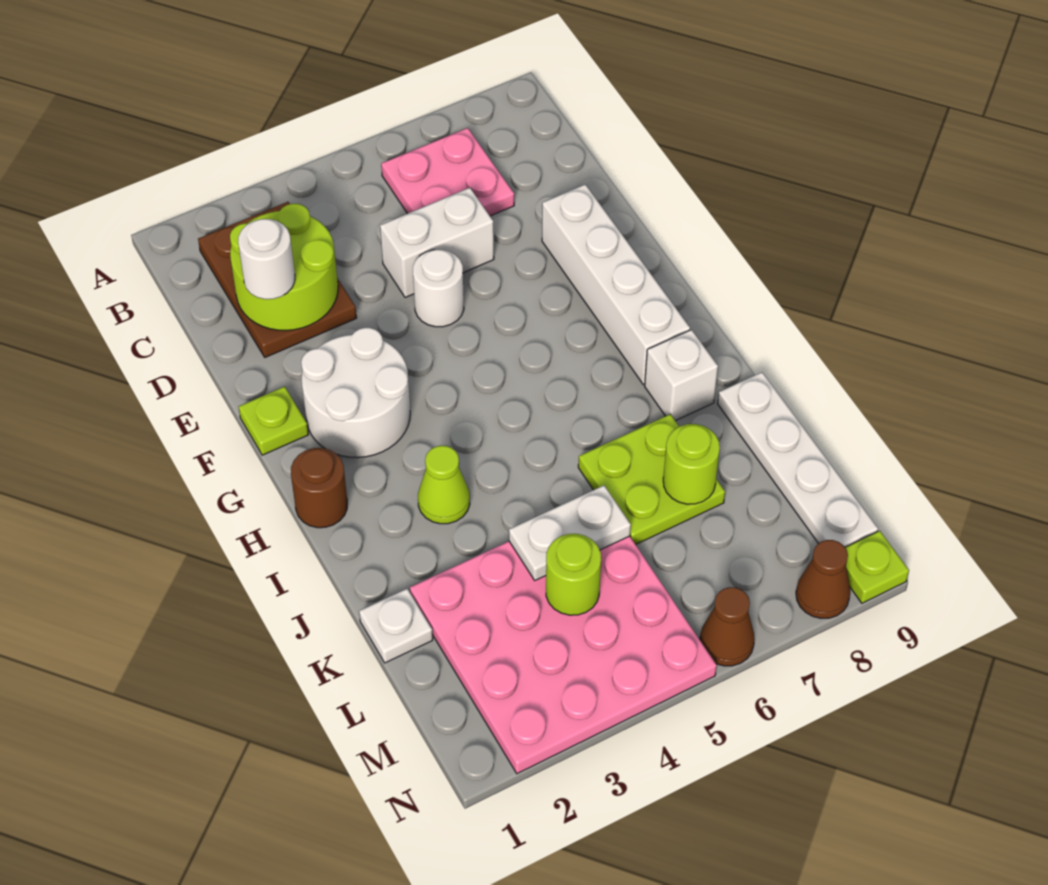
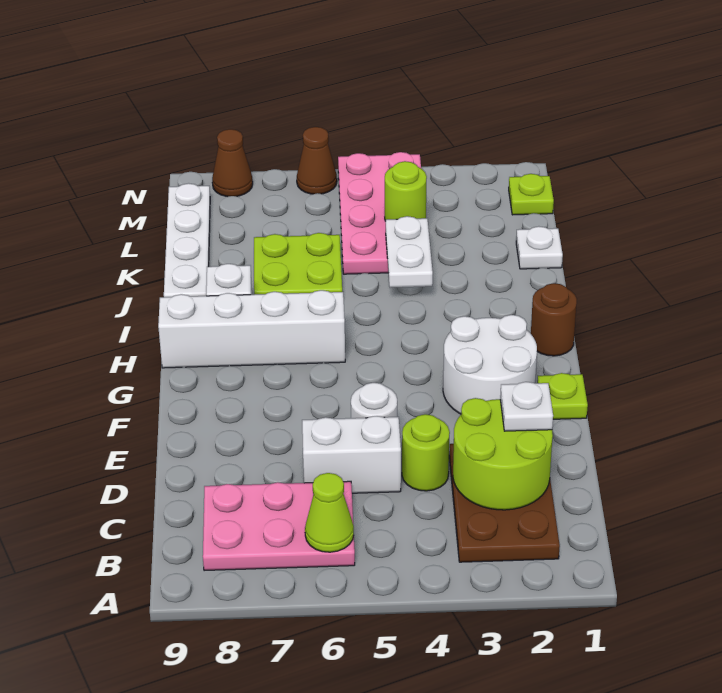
pink 2x2 plate [381,128,514,216] -> pink 2x3 plate [203,481,355,571]
white 1x1 round brick [238,219,295,299] -> white 1x1 plate [500,382,553,431]
white 1x4 brick [542,185,690,385] -> white 1x4 brick turned to [158,290,345,368]
lime 1x1 cone [418,446,470,524] -> lime 1x1 cone moved to [305,473,354,552]
pink 4x4 plate [410,536,717,774] -> pink 2x4 plate [338,152,421,274]
white 1x2 plate [509,485,631,580] -> white 1x2 plate turned to [386,216,433,288]
lime 1x1 round brick [663,424,720,504] -> lime 1x1 round brick moved to [402,414,450,491]
lime 1x1 plate [845,531,909,603] -> lime 1x1 plate moved to [509,174,554,215]

